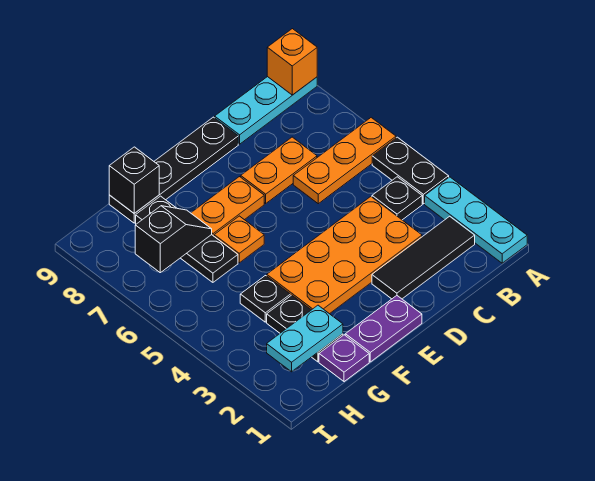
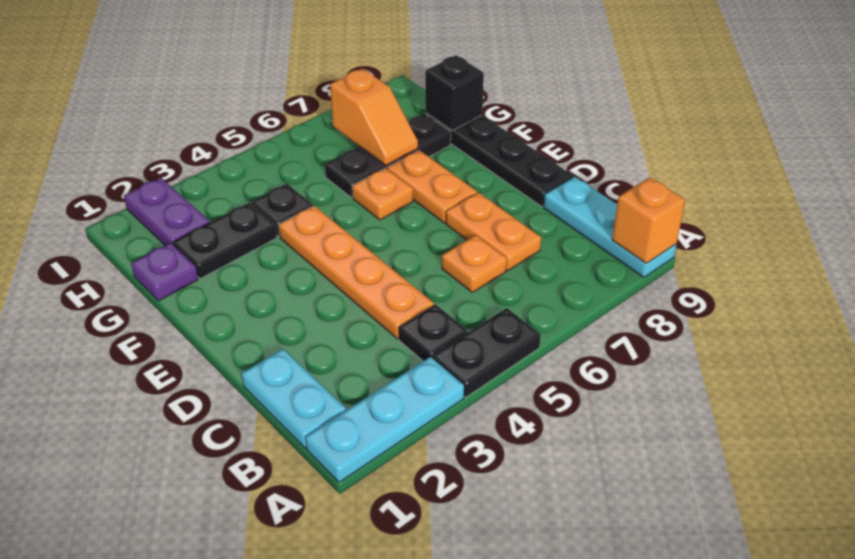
orange 1x3 plate [293,118,396,204] -> orange 1x1 plate [442,235,507,292]
black 1x3 tile [372,216,475,299] -> none
orange 2x4 plate [267,197,422,314] -> orange 1x4 plate [279,206,434,339]
purple 1x2 plate [345,296,422,362] -> purple 1x2 plate moved to [124,178,210,245]
cyan 1x2 plate [267,305,343,372] -> cyan 1x2 plate moved to [242,349,346,448]
black 1x2 slope [135,206,212,273] -> orange 1x2 slope [330,69,418,165]

